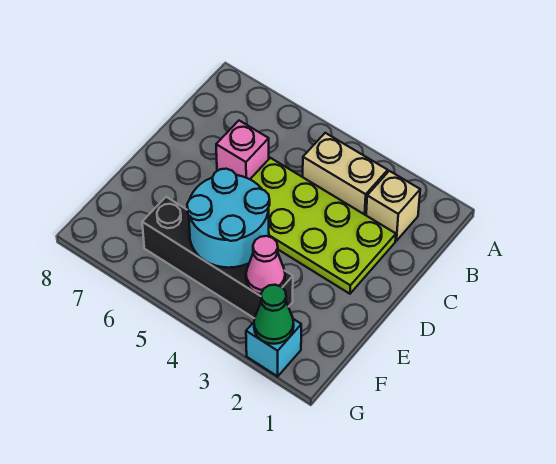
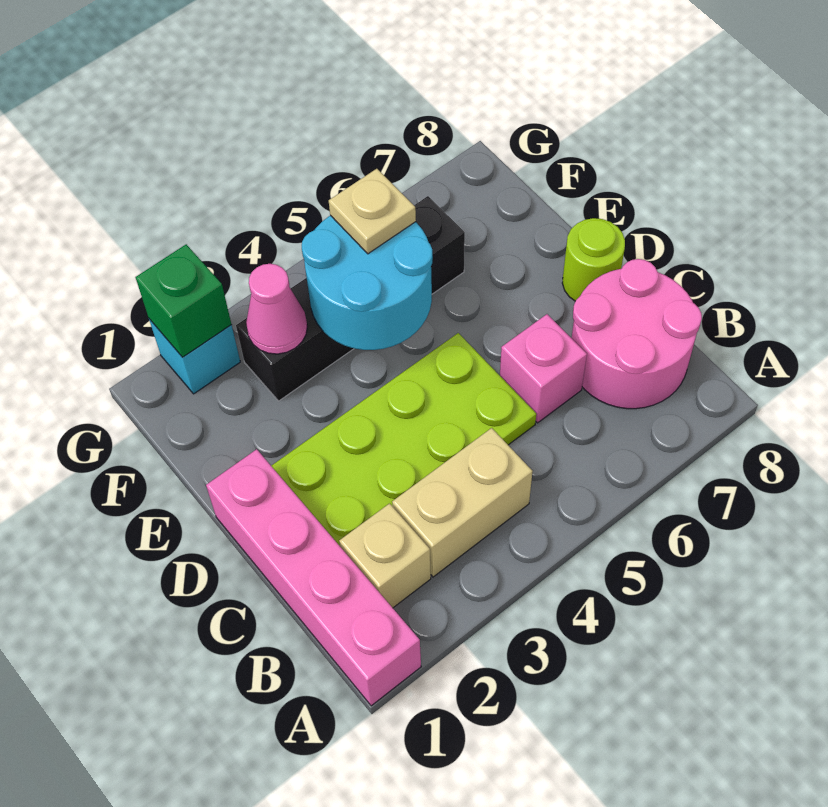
none -> pink 1x4 brick [206,449,421,706]
none -> pink 2x2 round brick [572,259,702,409]
none -> lime 1x1 round brick [562,218,625,301]
none -> tan 1x1 plate [329,169,416,254]
green 1x1 cone [254,285,294,344] -> green 1x1 brick [136,244,231,357]

